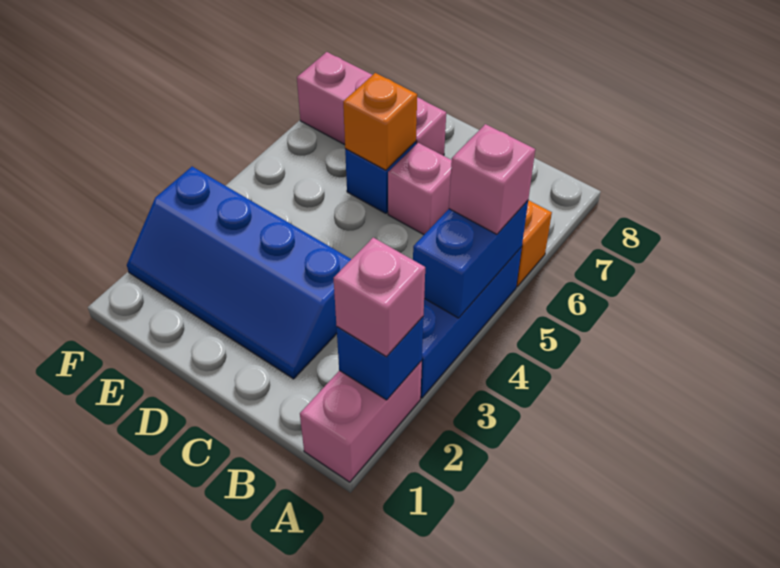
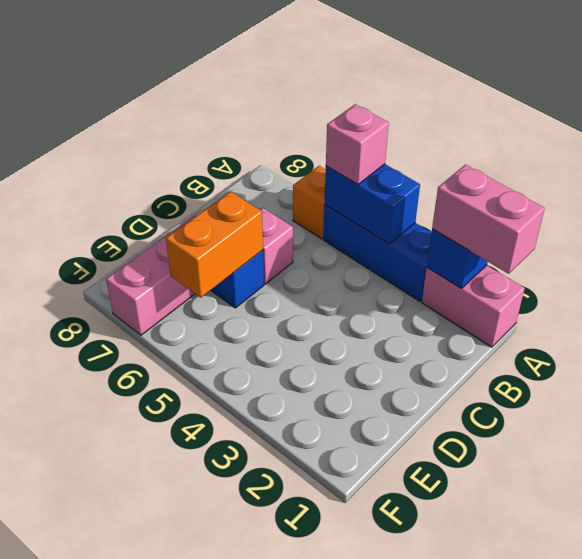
pink 1x1 brick [334,238,425,357] -> pink 1x2 brick [432,165,545,274]
blue 2x4 slope [127,167,351,379] -> none
orange 1x1 brick [343,73,417,170] -> orange 1x2 brick [166,191,263,298]

